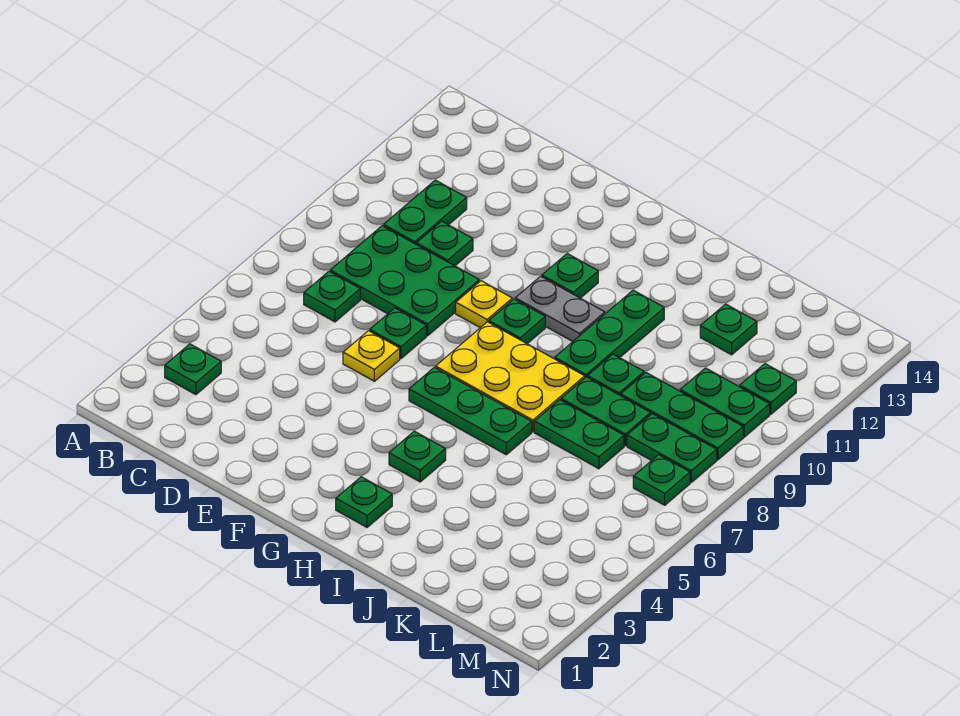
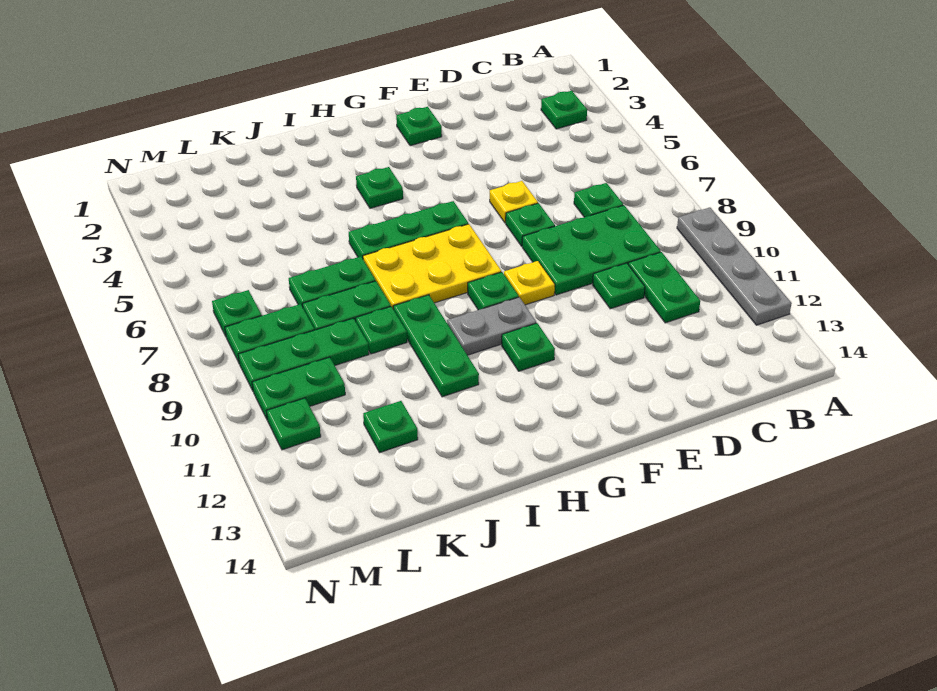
none -> grey 1x4 plate [677,207,792,325]
green 1x1 plate [336,477,392,527] -> green 1x1 plate moved to [396,107,442,146]

